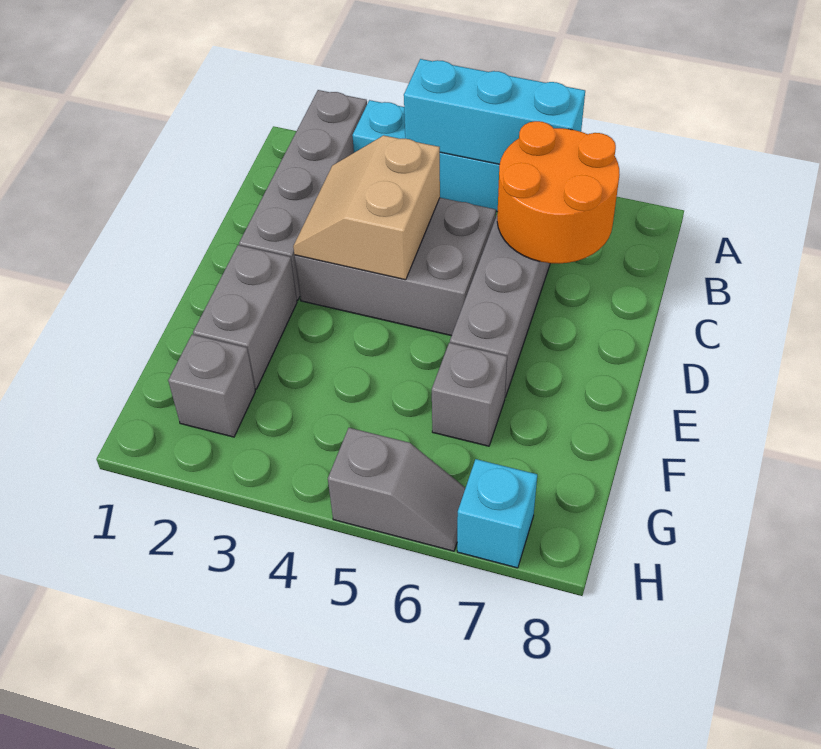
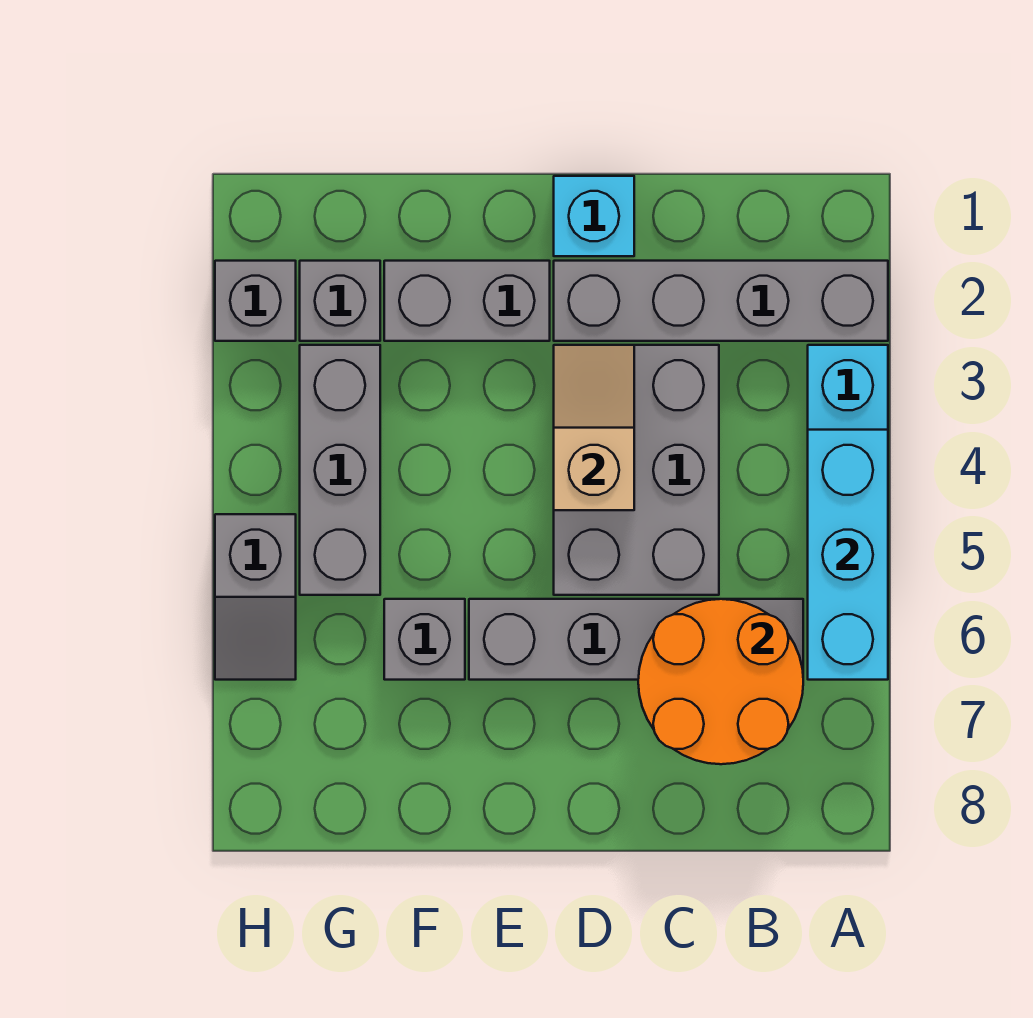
tan 2x2 slope [293,135,440,280] -> tan 1x2 slope [554,345,634,510]
none -> grey 1x3 brick [300,345,380,595]
none -> grey 1x1 brick [215,261,296,341]
cyan 1x1 brick [457,459,537,568] -> cyan 1x1 brick moved to [554,176,634,256]

